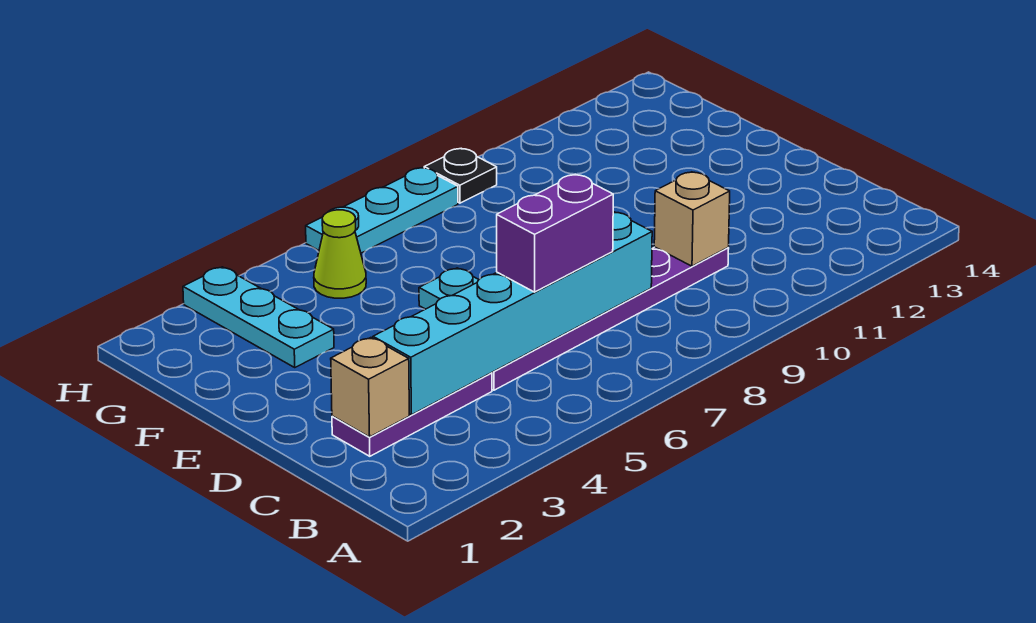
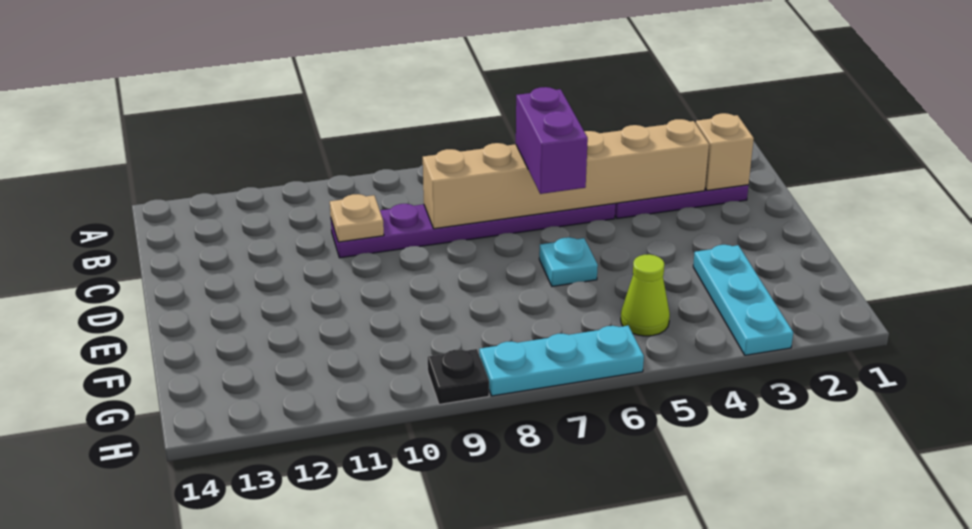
cyan 1x6 brick [373,212,652,415] -> tan 1x6 brick [423,119,709,229]
purple 1x2 brick [497,175,613,292] -> purple 1x2 brick turned to [516,87,588,194]
tan 1x1 brick [654,172,730,266] -> tan 1x1 plate [330,194,384,242]

